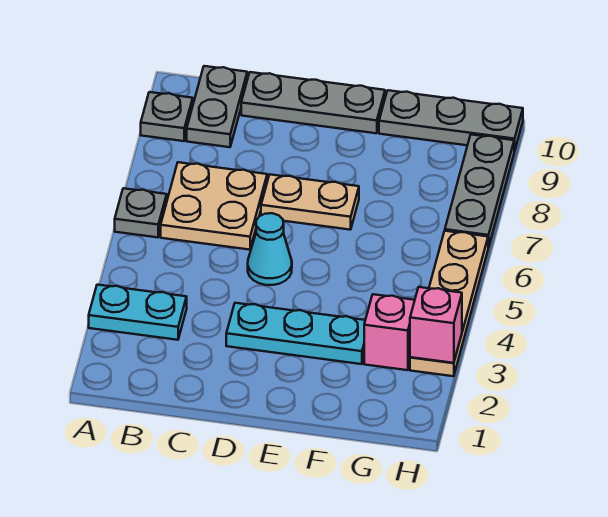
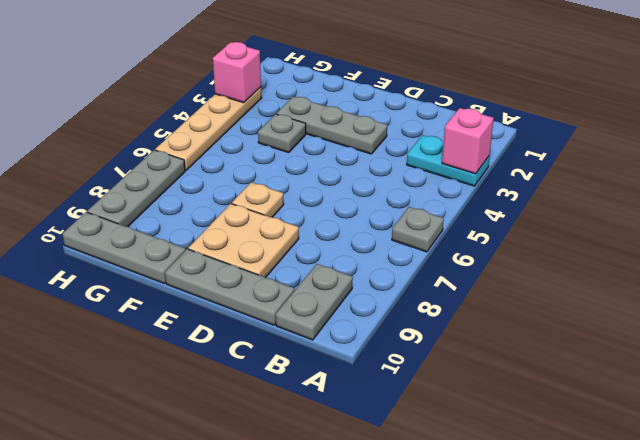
grey 1x1 plate [141,92,193,141] -> grey 1x1 plate moved to [258,114,306,153]
tan 2x2 plate [161,162,267,250] -> tan 2x2 plate moved to [188,204,299,278]
cyan 1x3 plate [226,303,365,364] -> grey 1x3 plate [276,96,387,154]
cyan 1x1 cone [248,213,292,285] -> none
tan 1x2 plate [261,175,359,230] -> tan 1x1 plate [232,182,284,217]
pink 1x1 brick [364,294,415,370] -> pink 1x1 brick moved to [442,108,494,174]

